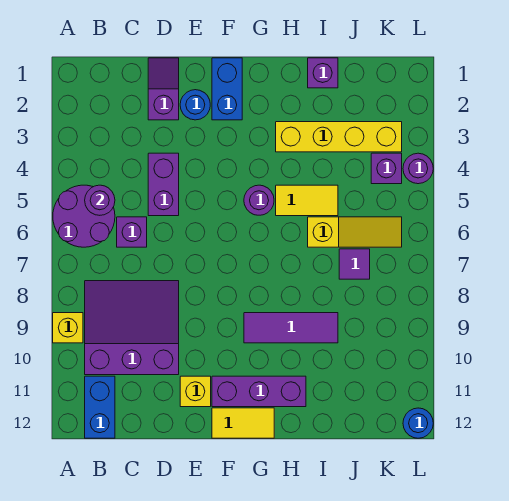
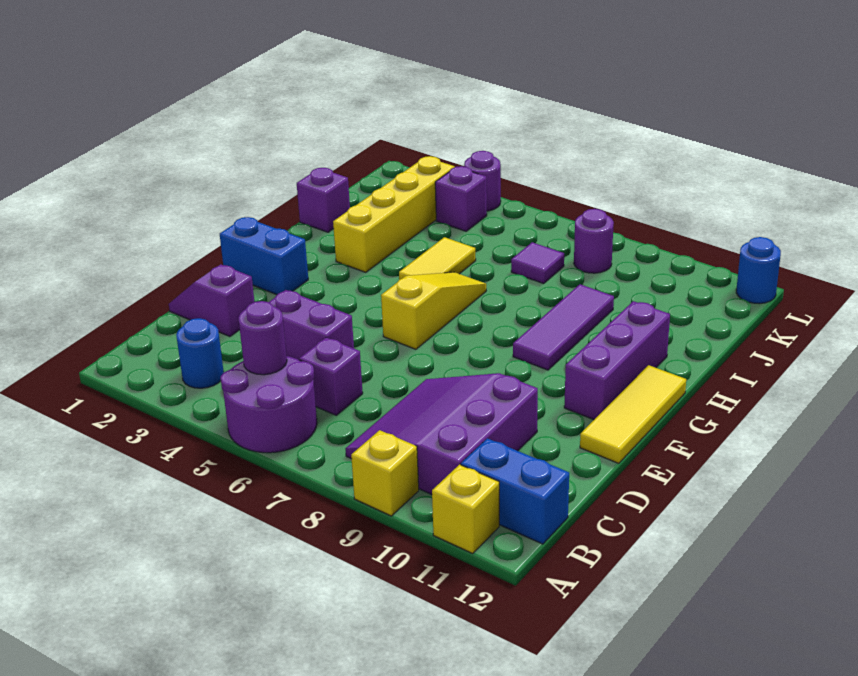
blue 1x1 round brick [180,90,210,120] -> blue 1x1 round brick moved to [176,318,224,388]
yellow 1x1 brick [180,376,211,407] -> yellow 1x1 brick moved to [432,465,499,553]
yellow 1x2 tile [212,408,274,438] -> yellow 1x3 tile [580,365,686,463]
purple 1x1 round brick [244,185,274,215] -> purple 1x1 round brick moved to [574,209,614,273]
yellow 1x3 slope [308,217,402,247] -> yellow 1x3 slope moved to [381,272,486,349]

